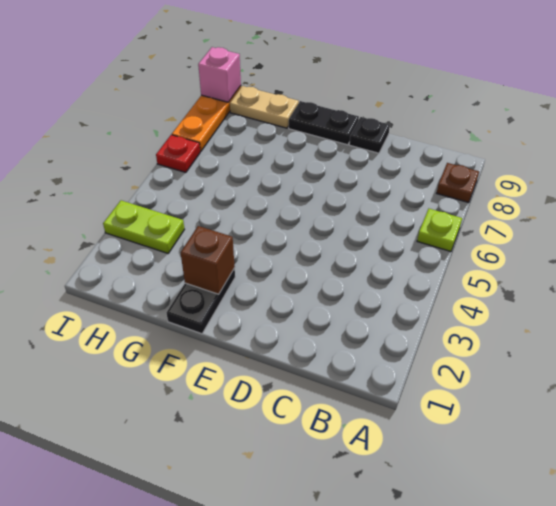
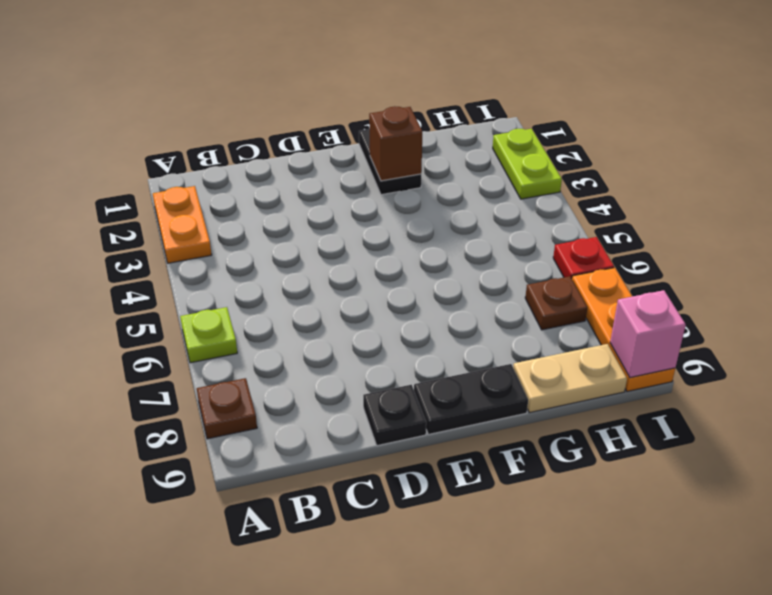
none -> orange 1x2 plate [153,186,212,263]
lime 1x2 plate [103,200,184,253] -> lime 1x2 plate turned to [493,129,562,199]
none -> brown 1x1 plate [525,276,587,330]

